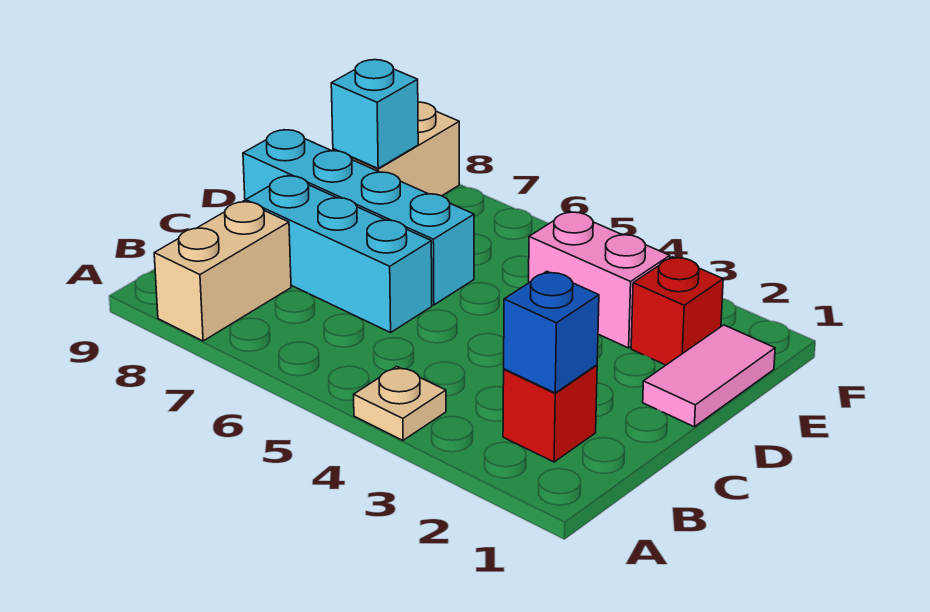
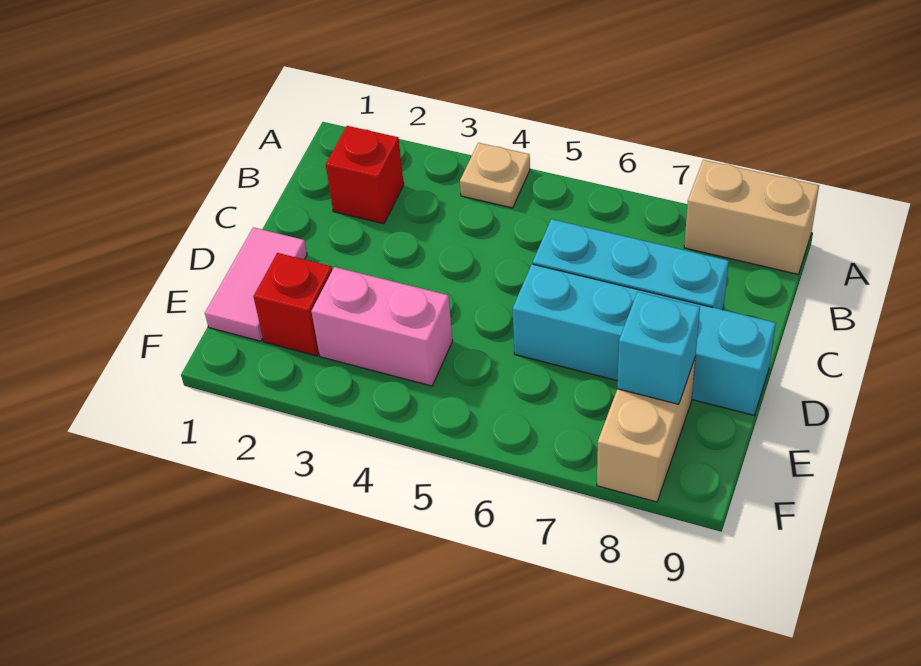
tan 1x2 brick [154,201,291,341] -> tan 1x2 brick turned to [684,160,819,274]
blue 1x1 brick [504,271,599,393] -> none

